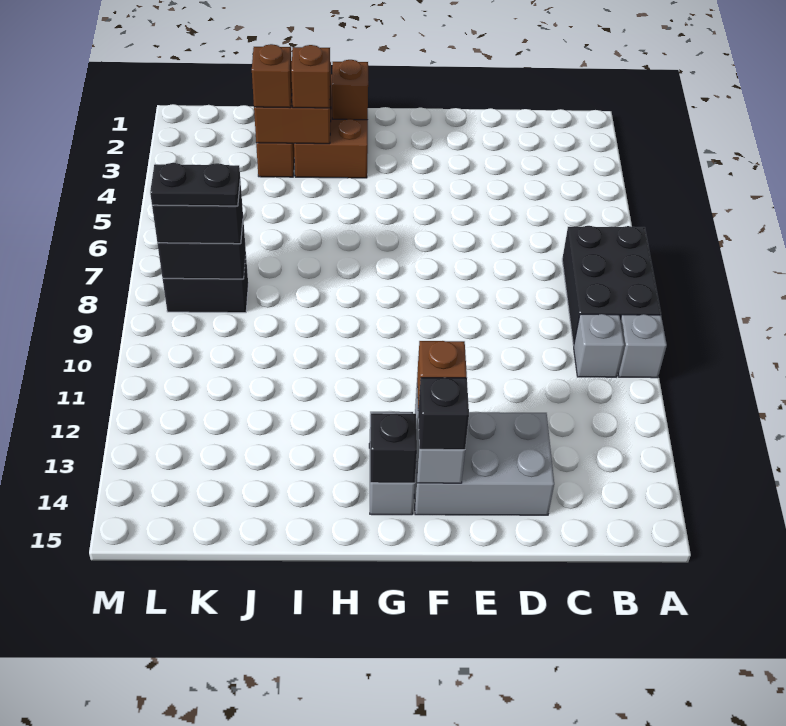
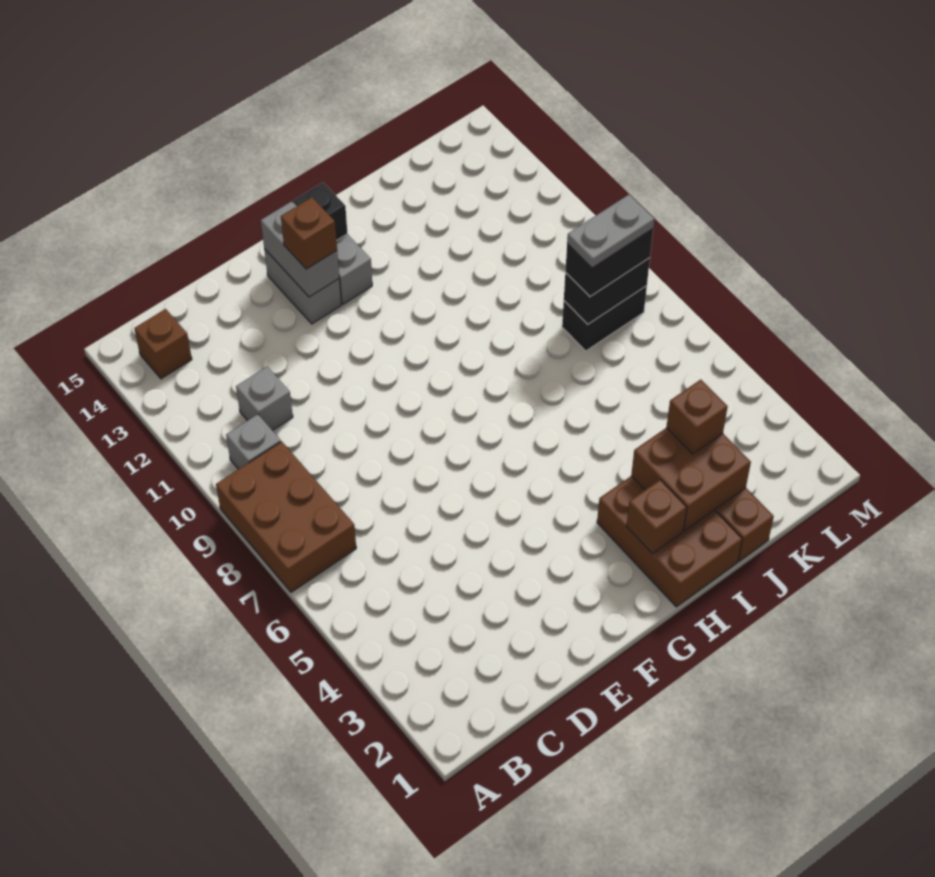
black 2x3 brick [562,226,661,345] -> brown 2x3 brick [216,442,356,592]
grey 1x1 brick [618,314,667,378] -> grey 1x1 brick moved to [236,367,293,431]
grey 2x3 brick [414,412,554,515] -> grey 1x2 brick [264,249,341,324]
black 1x1 brick [418,378,469,450] -> none
brown 1x1 brick [291,45,330,108] -> brown 1x1 brick moved to [134,309,192,379]
black 1x2 plate [150,163,240,206] -> grey 1x2 plate [567,195,654,268]

